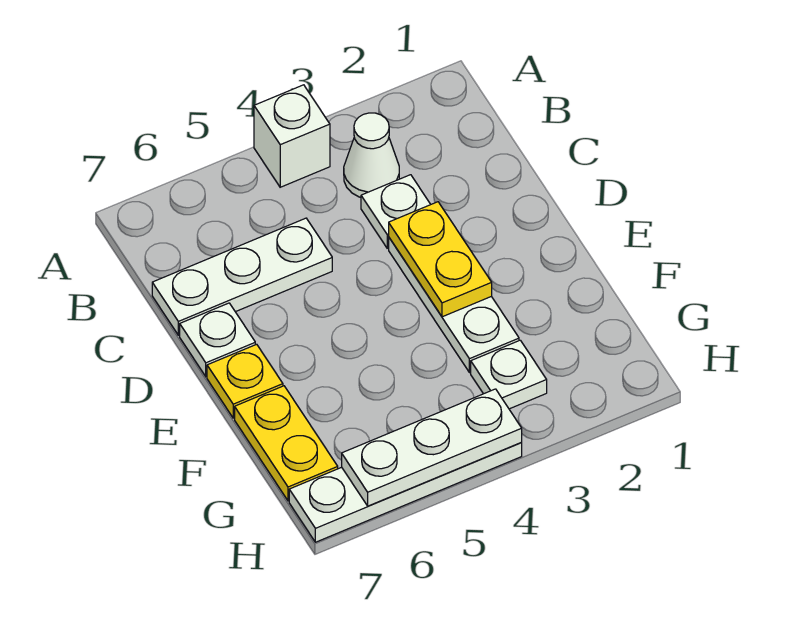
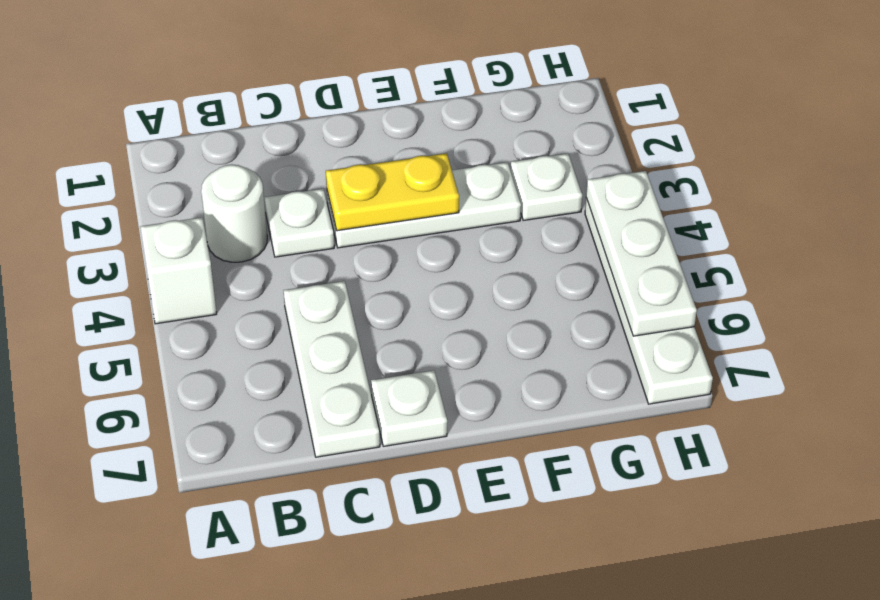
white 1x1 cone [344,113,399,197] -> white 1x1 round brick [201,164,267,262]
yellow 1x1 plate [207,344,283,418] -> none
yellow 1x2 plate [235,386,338,501] -> none

